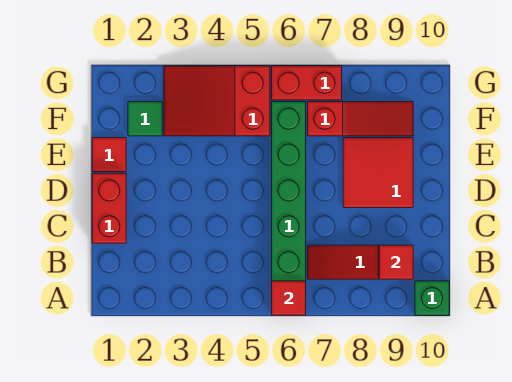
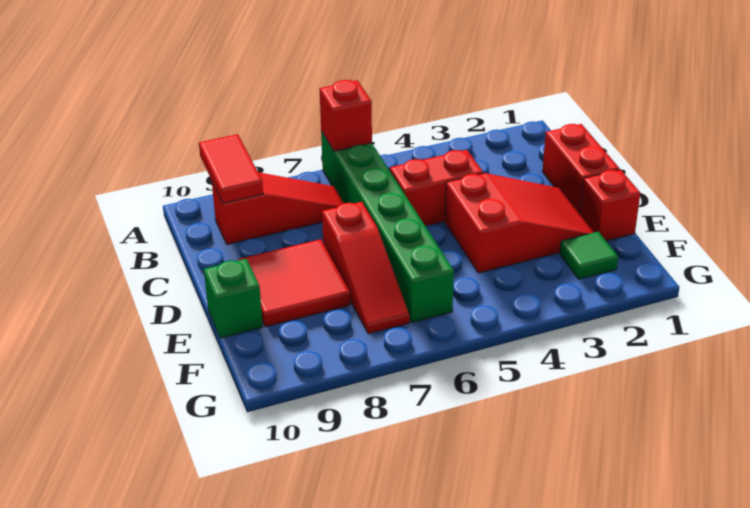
red 1x1 tile [272,281,306,315] -> red 1x1 brick [320,80,372,151]
green 1x1 brick [415,281,449,315] -> green 1x1 brick moved to [204,259,263,338]
red 1x1 tile [379,245,413,279] -> red 1x2 tile [199,134,263,203]
red 1x1 tile [92,138,126,172] -> red 1x1 brick [580,170,640,241]
red 2x3 slope [164,66,270,136] -> red 2x3 slope moved to [445,173,594,273]
red 1x3 slope [308,102,413,136] -> red 1x3 slope turned to [322,202,410,334]
red 1x2 brick [272,66,342,100] -> red 1x2 brick moved to [390,150,483,226]

